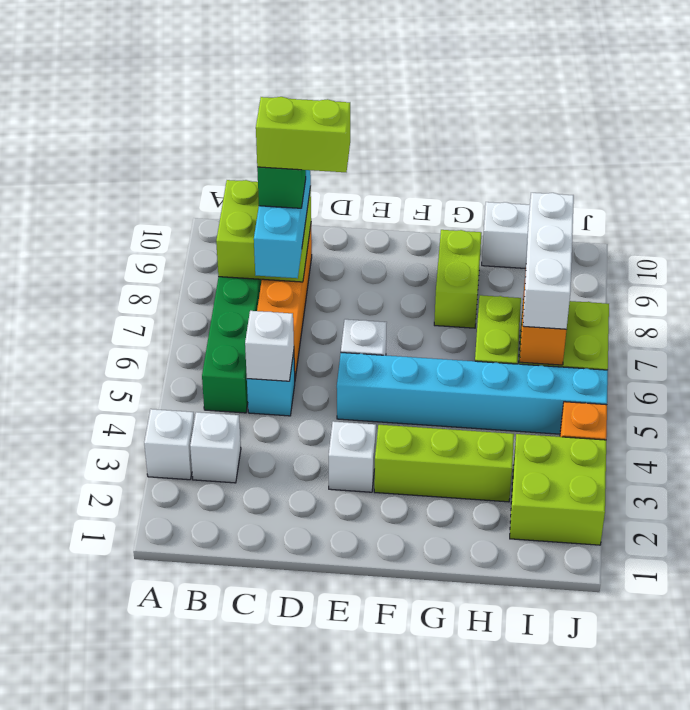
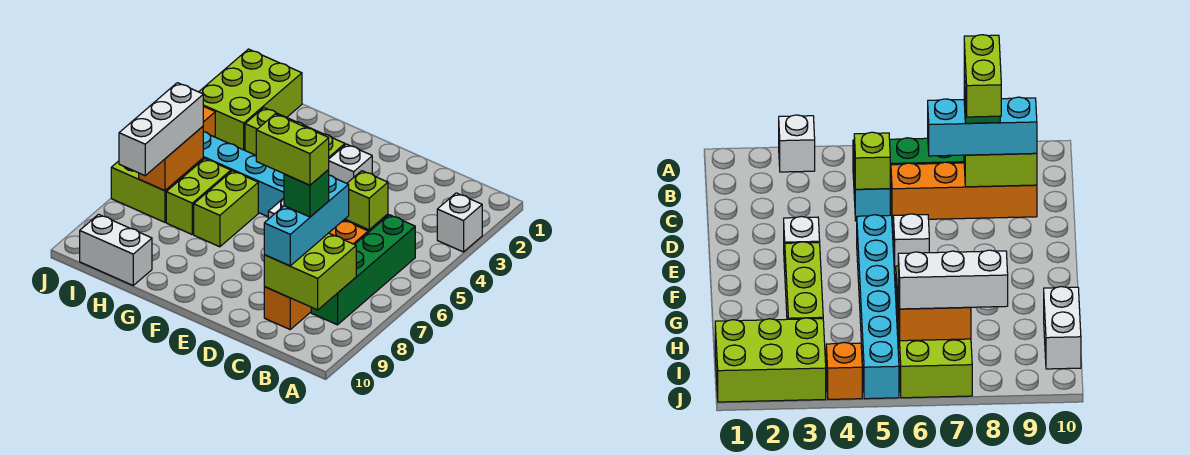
white 1x1 brick [190,412,241,483] -> none
white 1x1 brick [245,311,294,381] -> lime 1x1 brick [345,171,388,230]
lime 1x2 brick [434,230,482,328] -> lime 1x2 brick moved to [194,171,258,247]
lime 2x2 brick [510,434,606,545] -> lime 2x3 brick [199,49,302,150]

